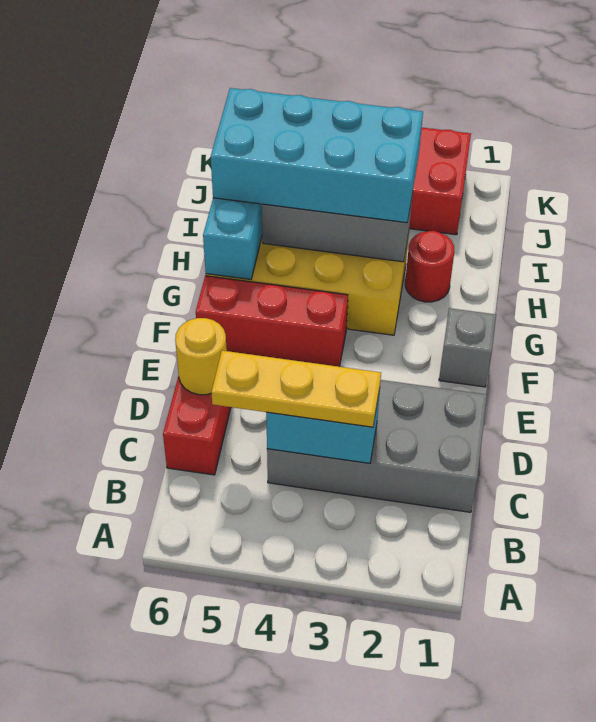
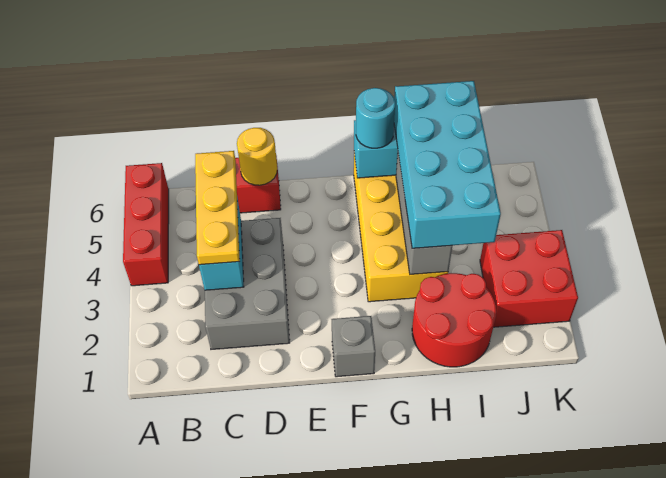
grey 2x4 brick [267,380,487,512] -> grey 2x3 brick [205,218,290,349]
red 1x3 brick [196,276,348,367] -> red 1x3 brick moved to [123,163,169,286]
none -> cyan 1x1 round brick [356,88,395,148]
red 1x1 round brick [405,231,454,302] -> red 2x2 round brick [412,273,496,367]

